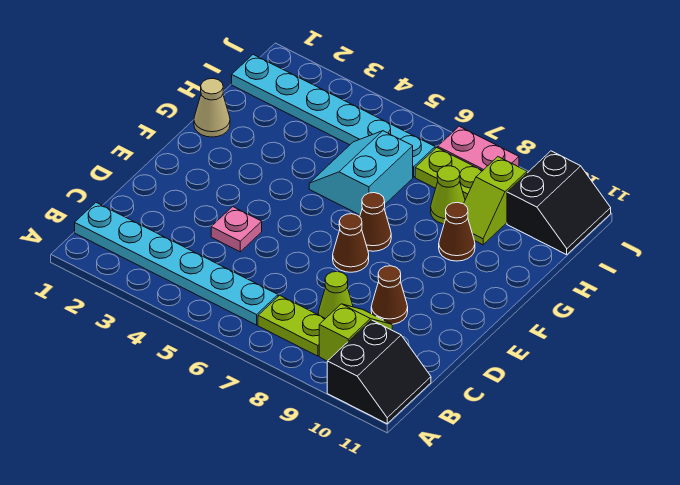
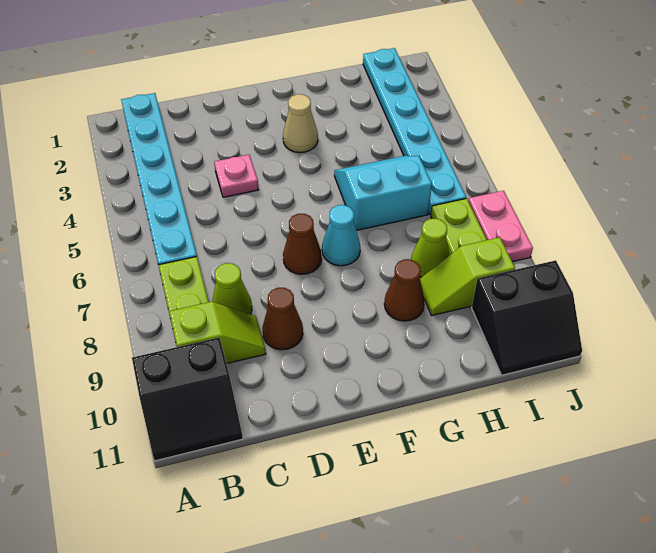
brown 1x1 cone [360,193,391,251] -> cyan 1x1 cone [322,205,360,266]
tan 1x1 cone [194,79,230,137] -> tan 1x1 cone moved to [283,94,318,153]

